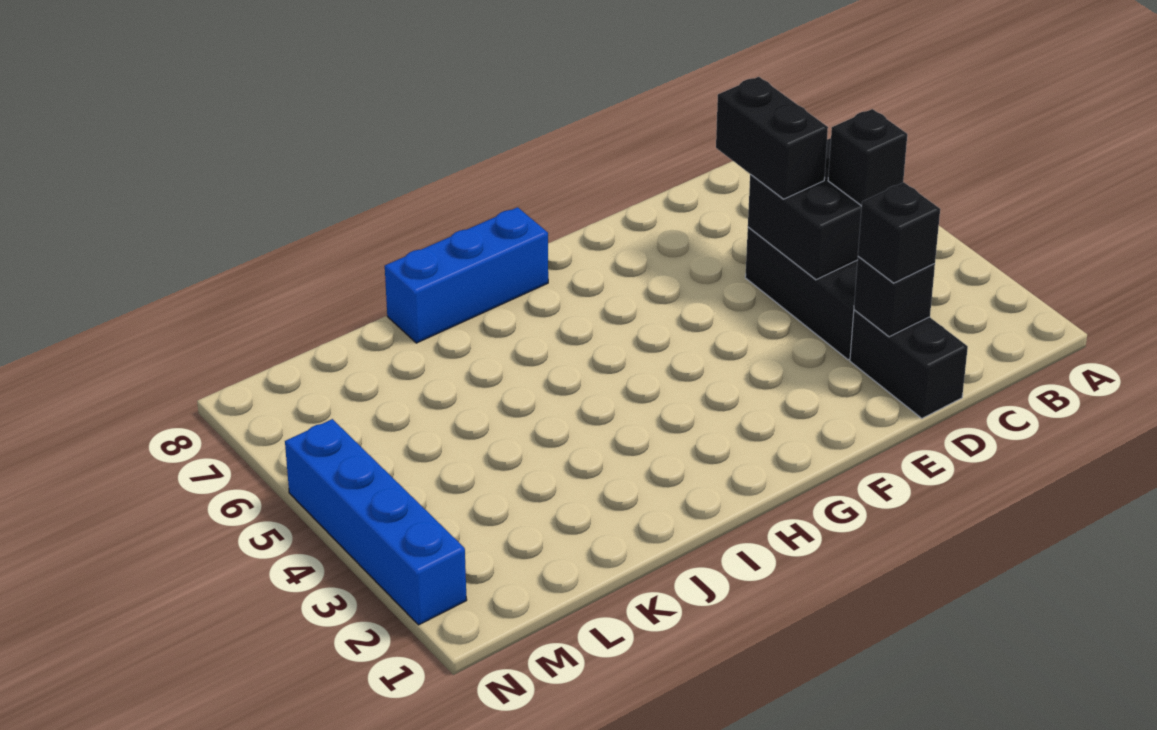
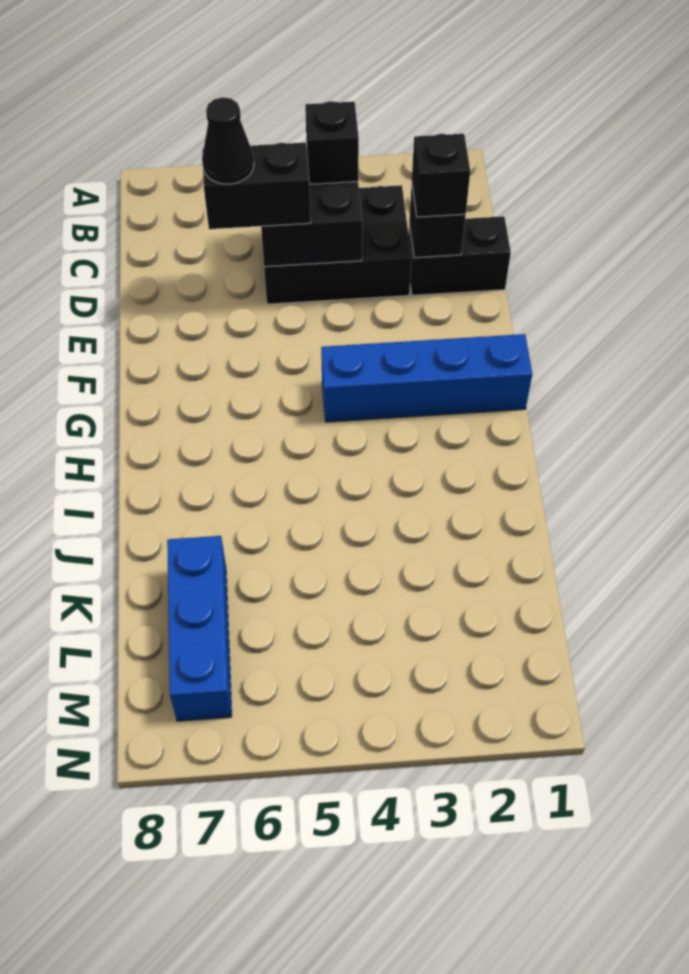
none -> black 1x1 cone [202,97,254,184]
blue 1x3 brick [385,207,548,343] -> blue 1x3 brick moved to [167,536,232,721]
blue 1x4 brick [285,419,467,625] -> blue 1x4 brick moved to [321,334,532,422]

